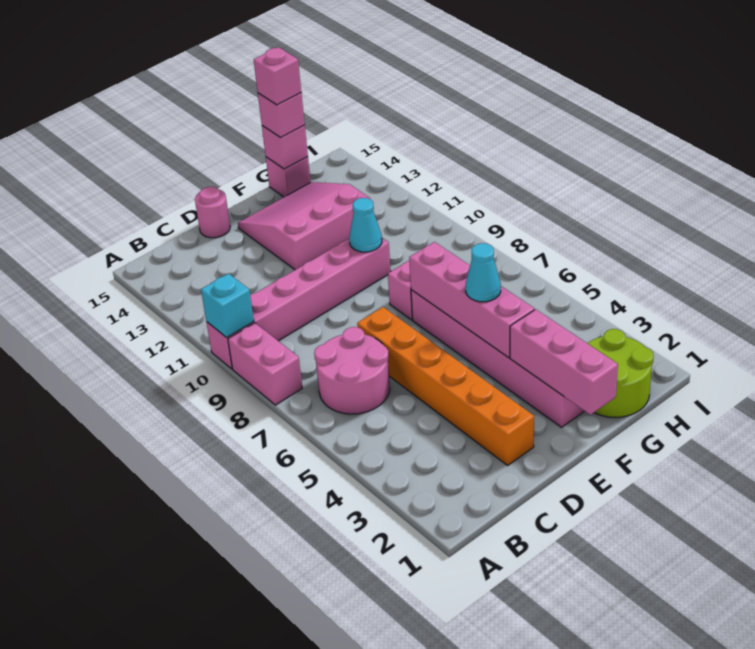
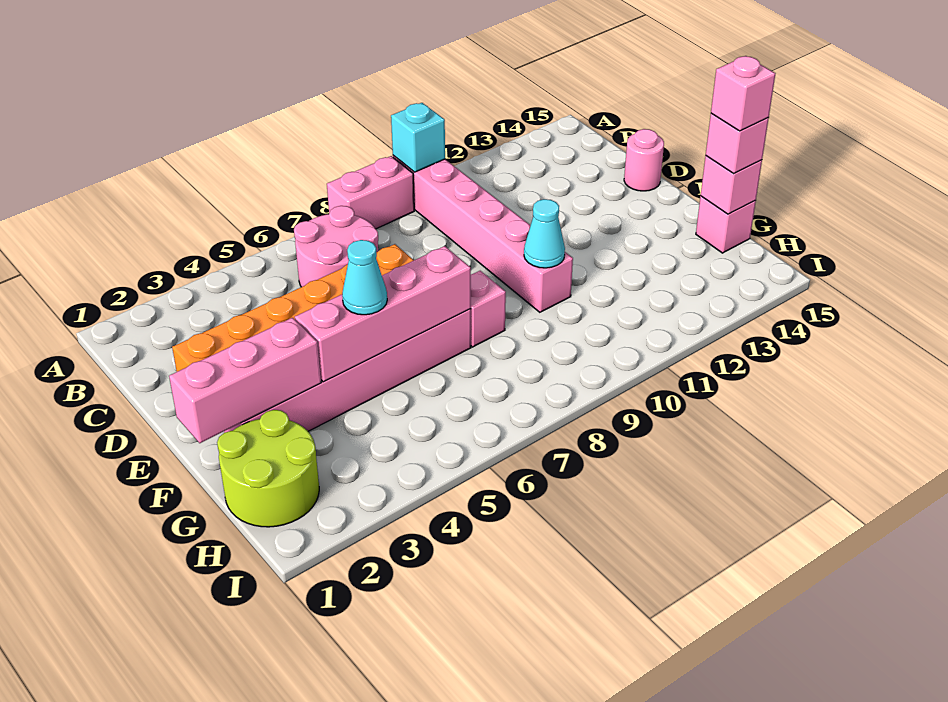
pink 3x3 slope [238,182,370,270] -> none

